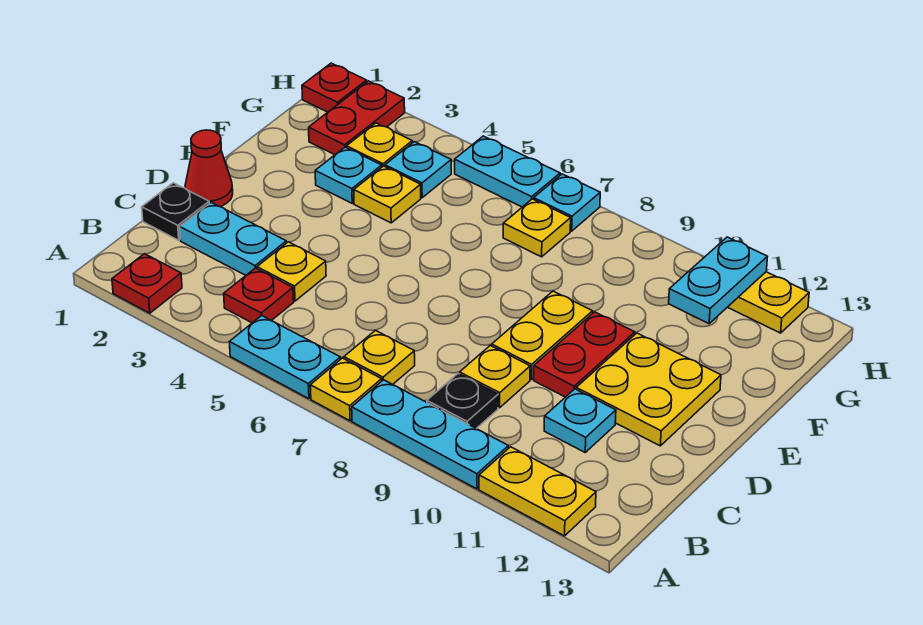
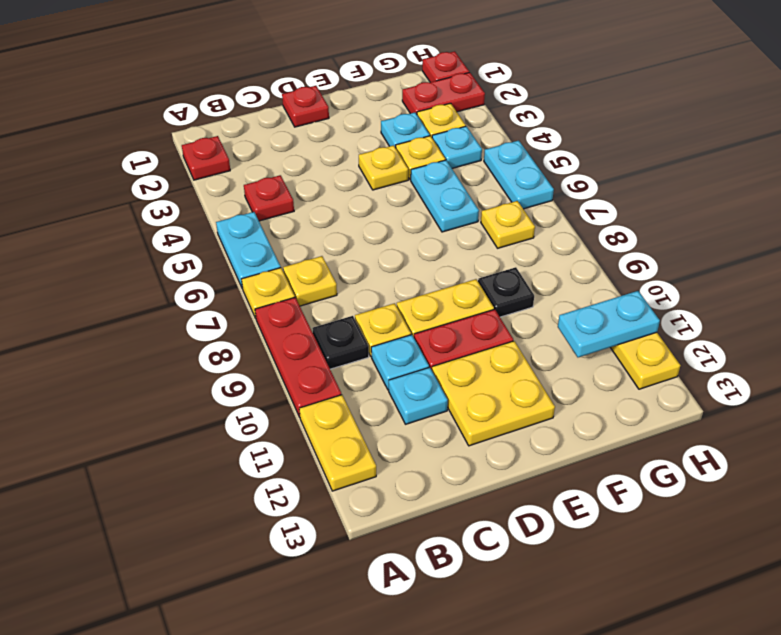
cyan 1x3 plate [352,380,508,489] -> red 1x3 plate [255,298,342,417]
black 1x1 plate [142,183,209,240] -> black 1x1 plate moved to [478,267,534,317]
cyan 1x2 plate [180,202,286,275] -> cyan 1x2 plate moved to [411,160,479,232]
yellow 1x1 plate [257,242,326,301] -> yellow 1x1 plate moved to [359,145,408,190]
red 1x1 cone [185,130,233,207] -> red 1x1 plate [282,86,329,127]
cyan 1x1 plate [534,174,600,231] -> cyan 1x1 plate moved to [371,335,429,390]

